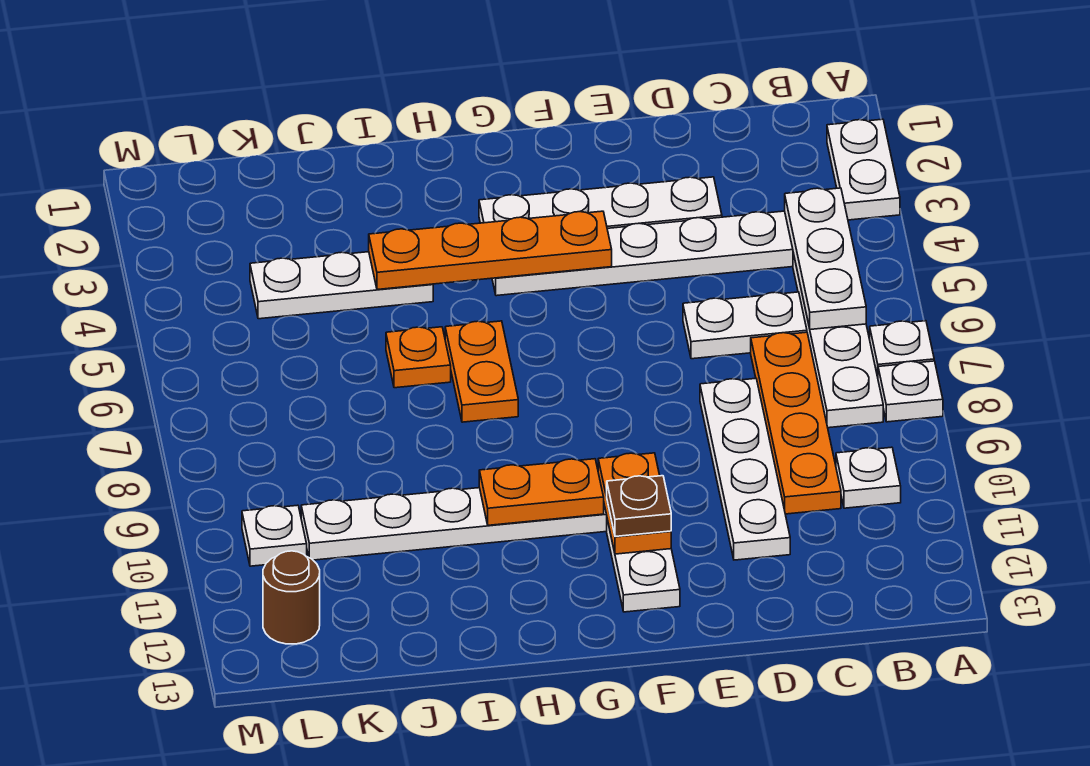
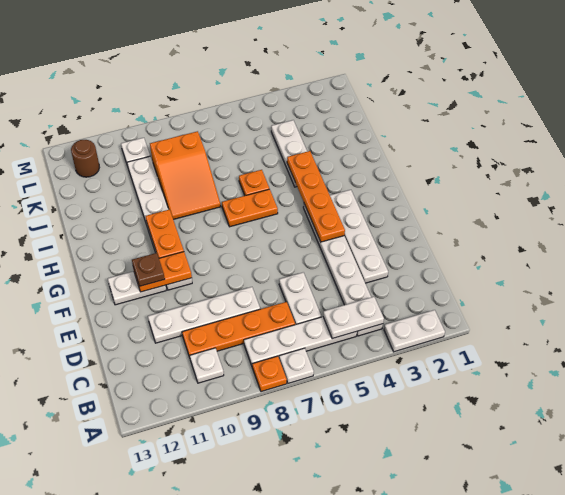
white 1x1 plate [878,361,943,422] -> orange 1x1 plate [252,356,287,392]
white 1x3 plate [785,188,866,330] -> white 1x2 plate [323,297,384,339]
none -> orange 2x3 slope [150,131,221,219]

